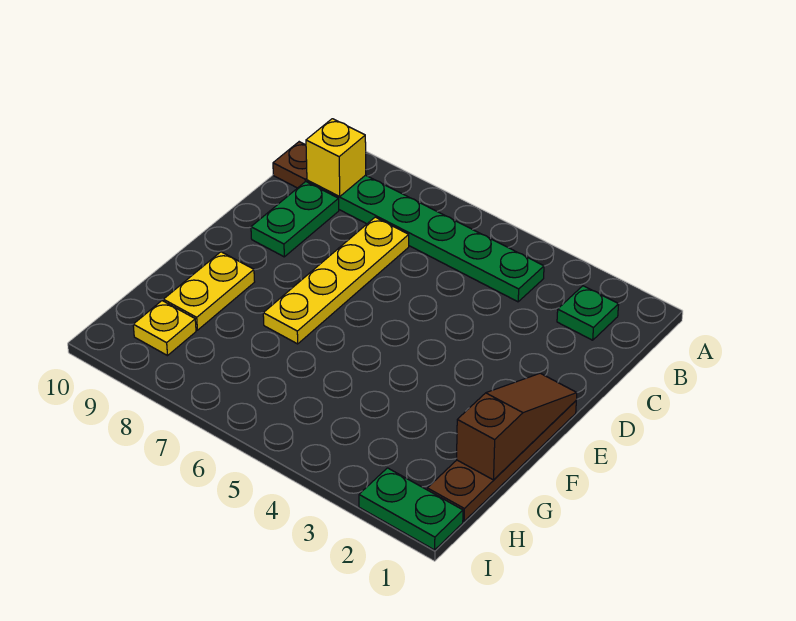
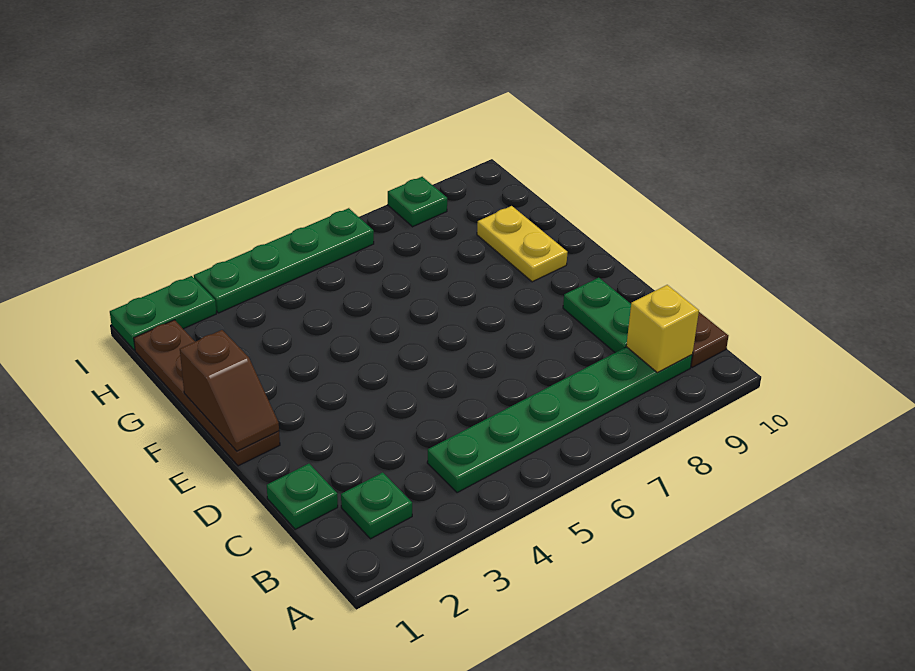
none -> green 1x1 plate [267,464,338,529]
yellow 1x4 plate [263,217,409,344] -> none
brown 1x3 slope [457,373,577,480] -> brown 1x2 slope [180,330,279,451]
yellow 1x1 plate [133,301,196,356] -> none
none -> green 1x4 plate [194,208,374,313]
none -> green 1x1 plate [388,177,447,227]

